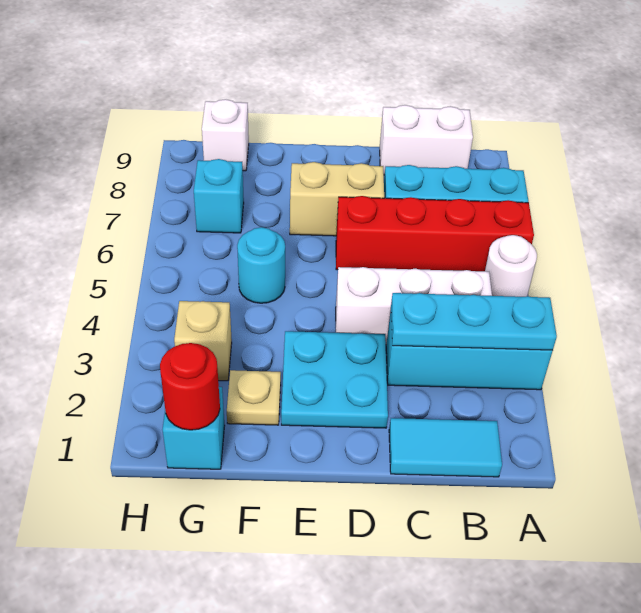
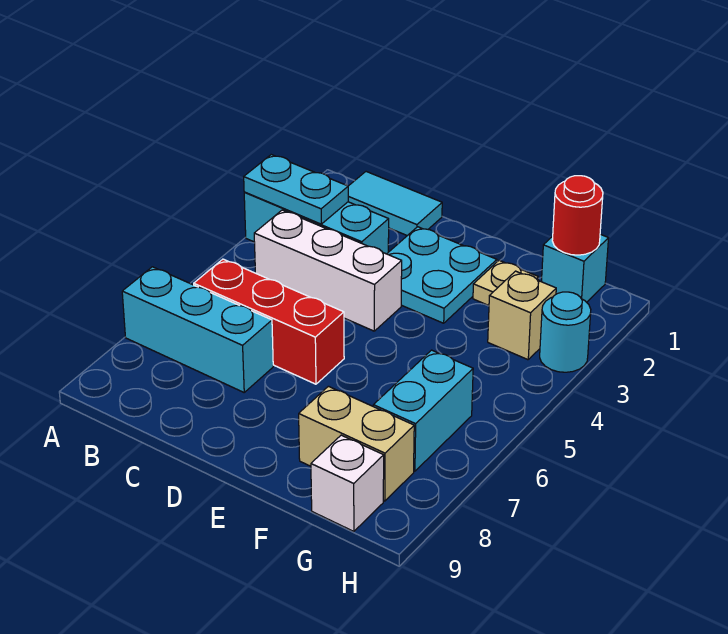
cyan 1x3 plate [391,293,557,350] -> cyan 1x2 plate [244,155,348,224]
white 1x1 round brick [485,235,537,297] -> none
red 1x4 brick [336,196,534,271] -> red 1x3 brick [194,259,344,384]
white 1x2 brick [380,105,473,175] -> none
tan 1x2 brick [290,162,384,236] -> tan 1x2 brick moved to [299,386,414,501]
cyan 1x1 round brick [237,227,285,303] -> cyan 1x1 round brick moved to [540,292,591,372]
cyan 1x1 brick [194,159,244,233] -> cyan 1x2 brick [373,350,473,471]

